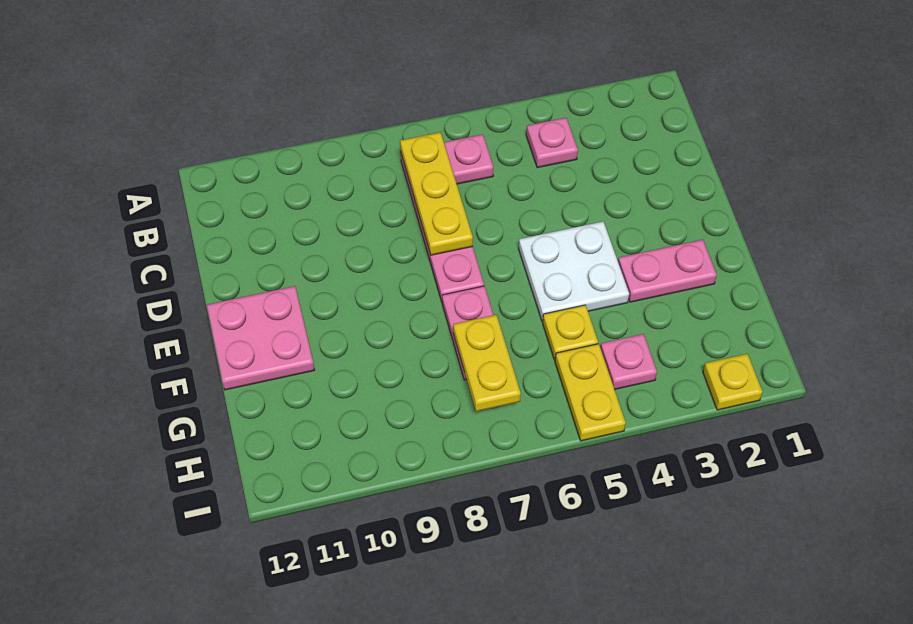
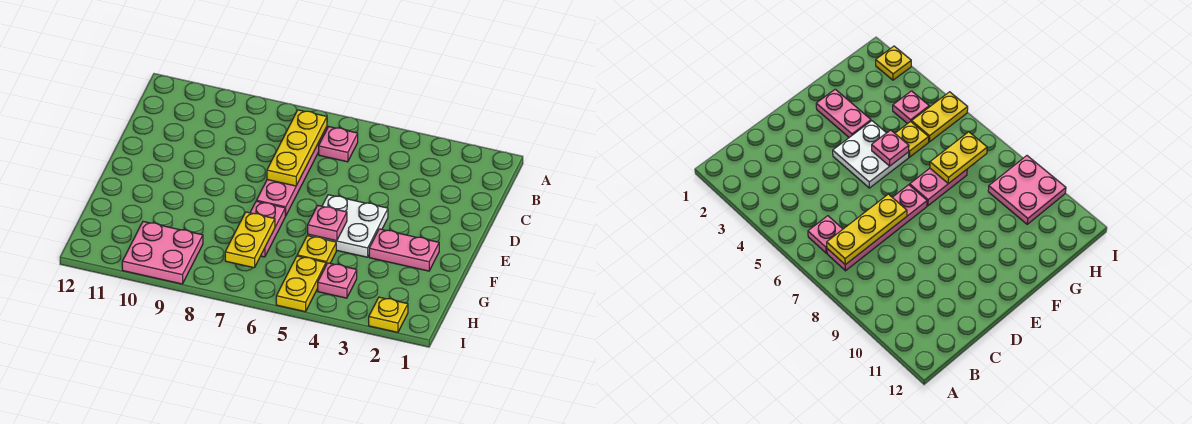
pink 1x1 plate [526,118,578,168] -> pink 1x1 plate moved to [308,206,347,241]
pink 2x2 plate [207,286,314,390] -> pink 2x2 plate moved to [122,222,203,284]

